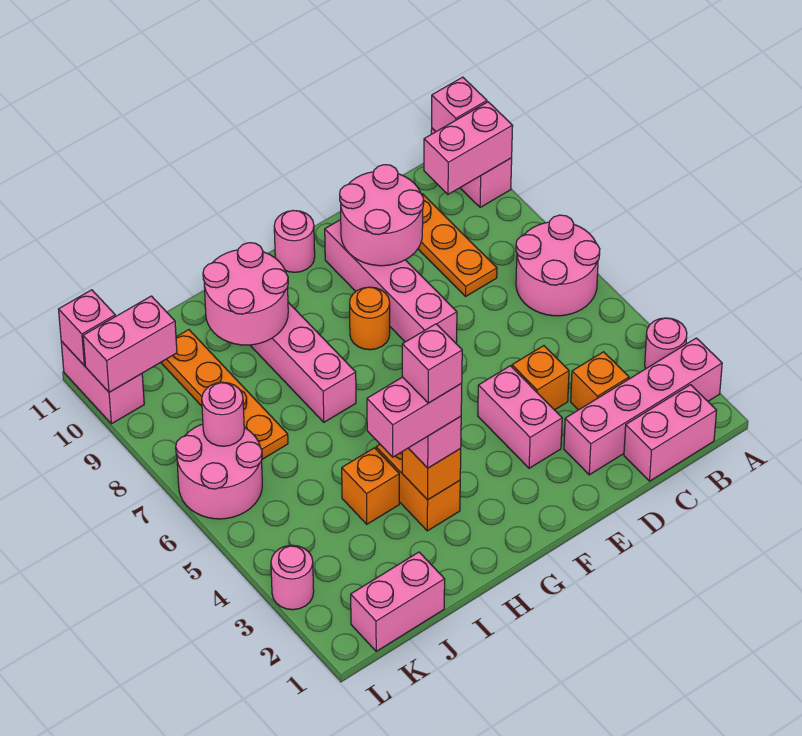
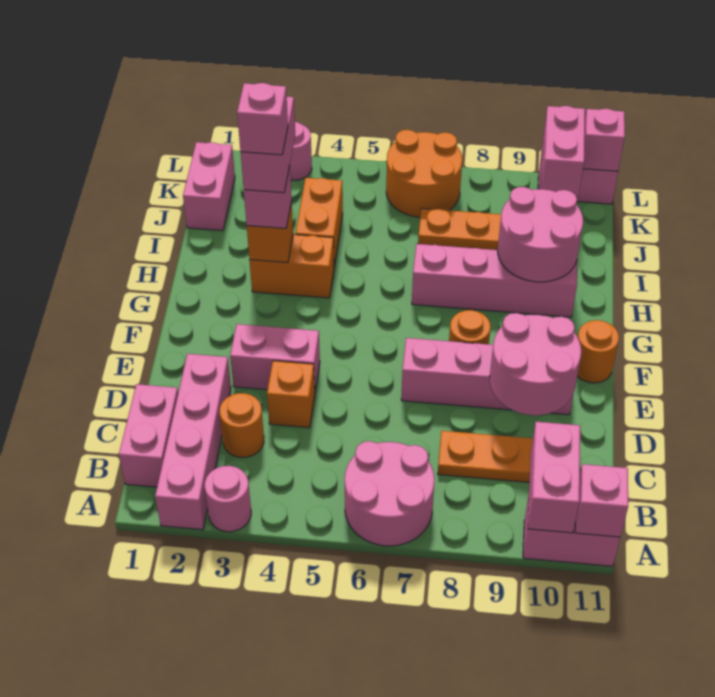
orange 1x1 brick [571,352,629,410] -> orange 1x1 round brick [220,393,264,457]
pink 1x1 round brick [274,210,315,272] -> orange 1x1 round brick [577,320,619,383]
orange 1x1 brick [342,448,399,524] -> orange 1x2 brick [295,178,343,266]
pink 2x2 round brick [176,424,262,519] -> orange 2x2 round brick [386,130,462,217]
pink 1x1 round brick [202,382,244,446] -> none

